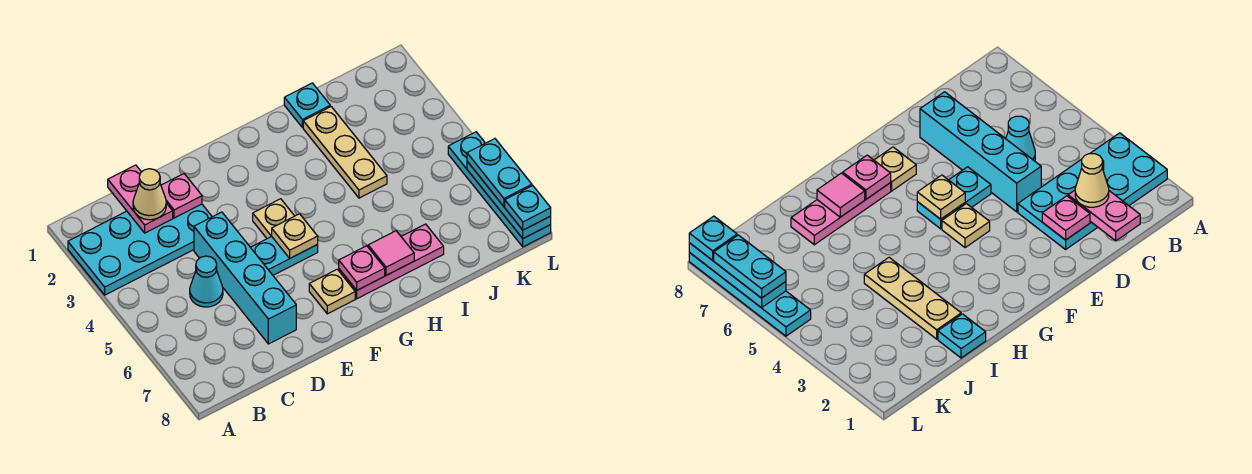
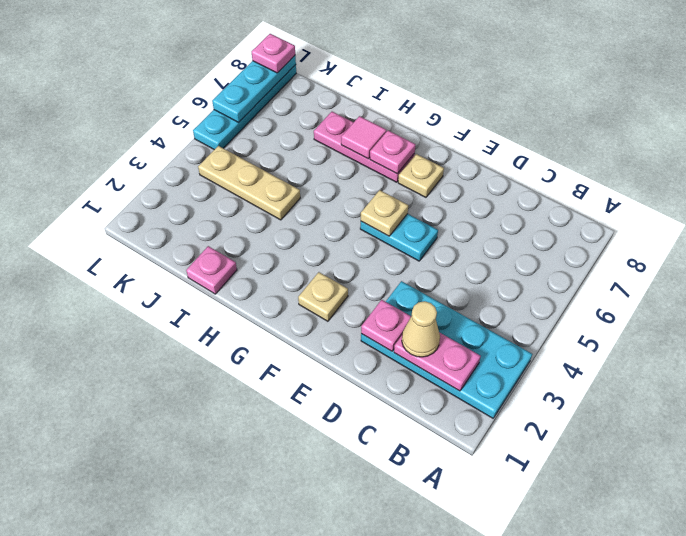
pink 1x2 plate [108,165,173,233] -> pink 1x2 plate turned to [394,332,481,391]
cyan 1x1 cone [190,256,223,307] -> none
cyan 1x4 brick [194,212,296,344] -> none
tan 1x1 plate [253,199,294,239] -> tan 1x1 plate moved to [298,272,348,321]
cyan 1x1 plate [284,83,330,128] -> pink 1x1 plate [186,246,237,294]
tan 1x3 plate [303,107,387,198] -> tan 1x3 plate turned to [198,146,300,220]
cyan 1x2 plate [467,139,532,206] -> none
cyan 1x1 plate [505,186,551,230] -> pink 1x1 plate [252,34,295,73]

